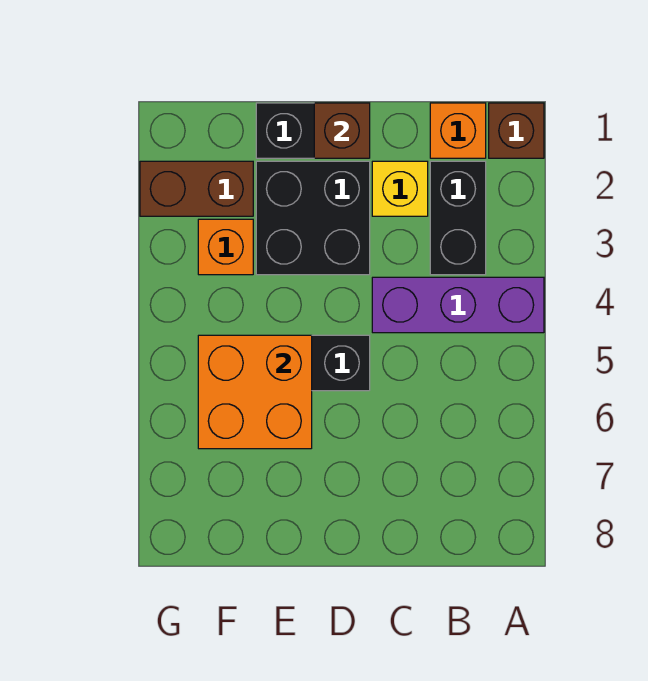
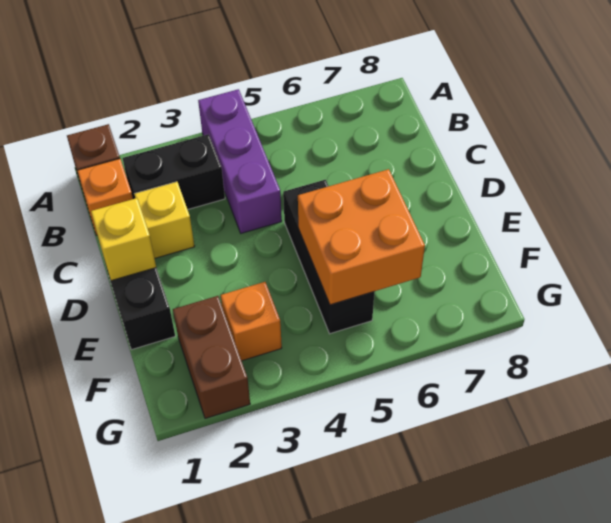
brown 1x1 brick [314,103,370,158] -> yellow 1x1 brick [91,198,156,281]
black 2x2 brick [256,161,370,275] -> none

